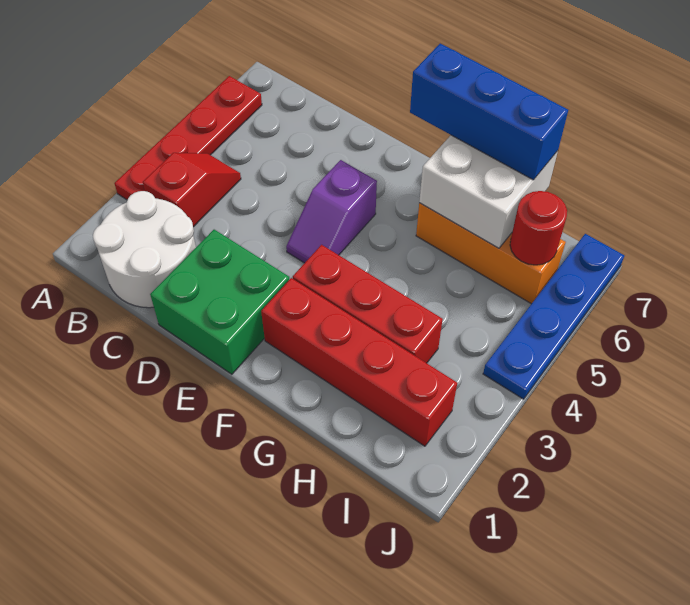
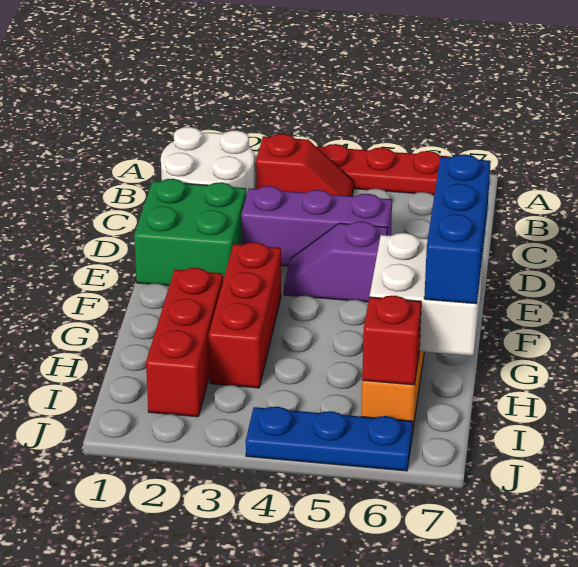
none -> purple 1x3 brick [241,186,392,266]
red 1x4 brick [261,278,457,446] -> red 1x3 brick [146,268,223,417]
red 1x1 round brick [510,191,567,265] -> red 1x1 brick [362,296,421,385]
blue 1x4 plate [483,234,624,399] -> blue 1x3 plate [246,407,413,471]

